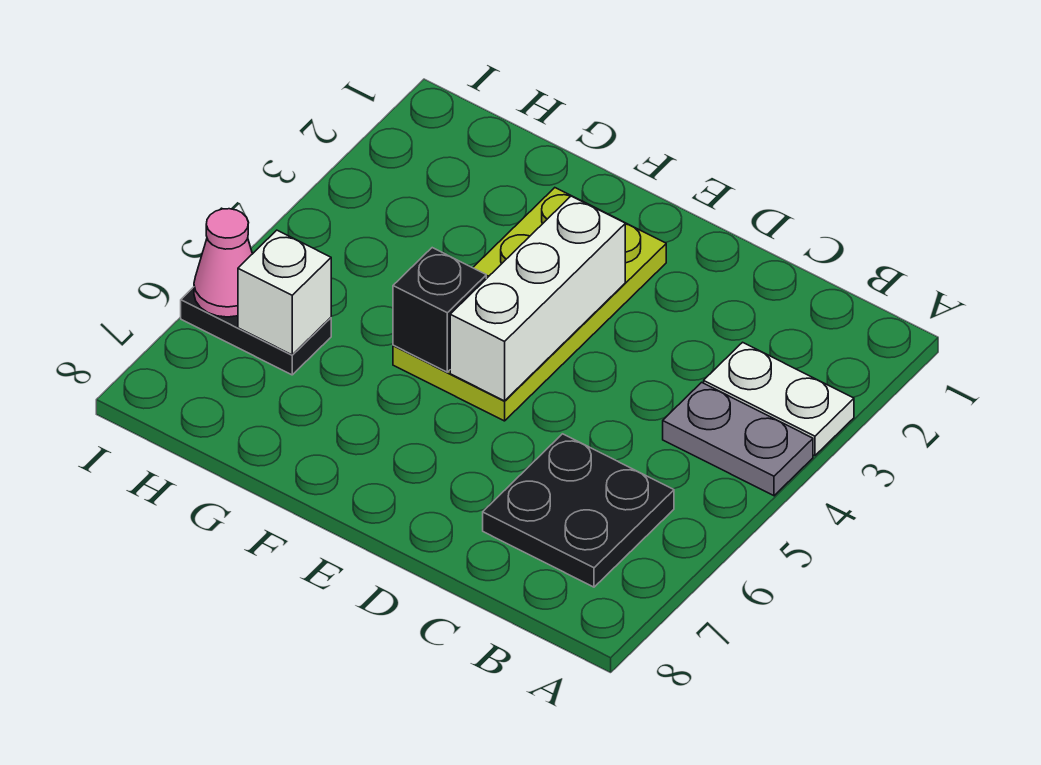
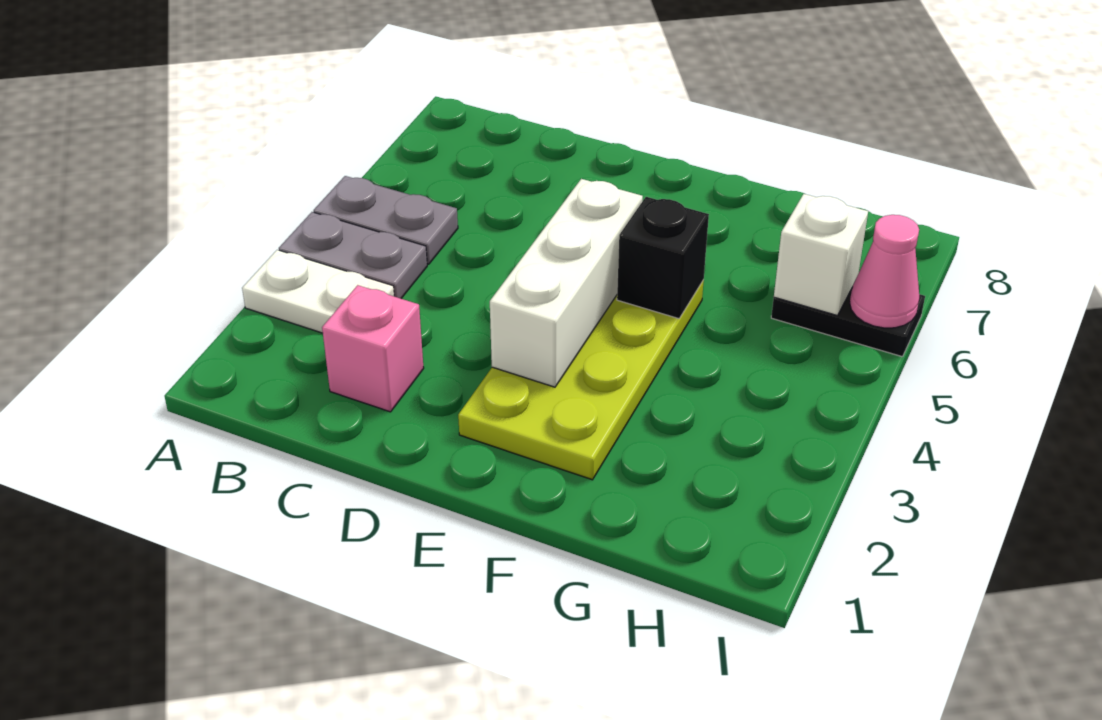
none -> grey 1x2 plate [314,176,458,264]
black 2x2 plate [483,434,674,587] -> none
none -> pink 1x1 brick [322,285,424,412]

